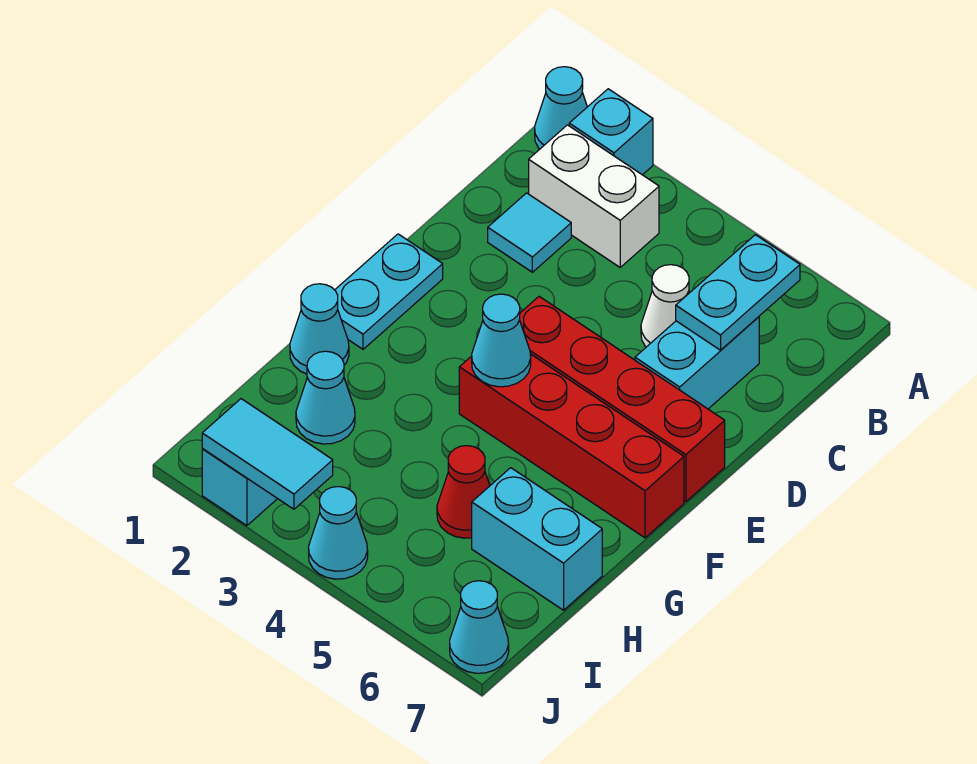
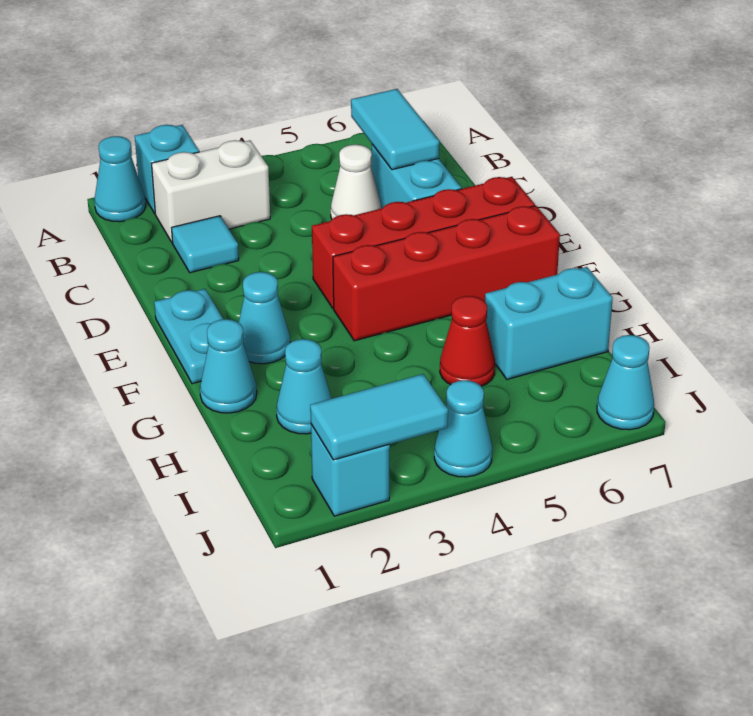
cyan 1x2 plate [676,235,800,350] -> cyan 1x2 tile [351,89,439,170]
cyan 1x1 cone [472,294,531,387] -> cyan 1x1 cone moved to [239,272,290,364]

